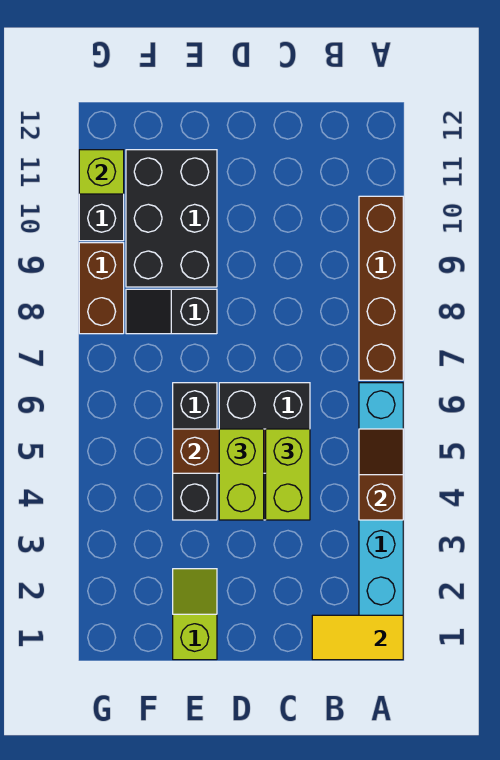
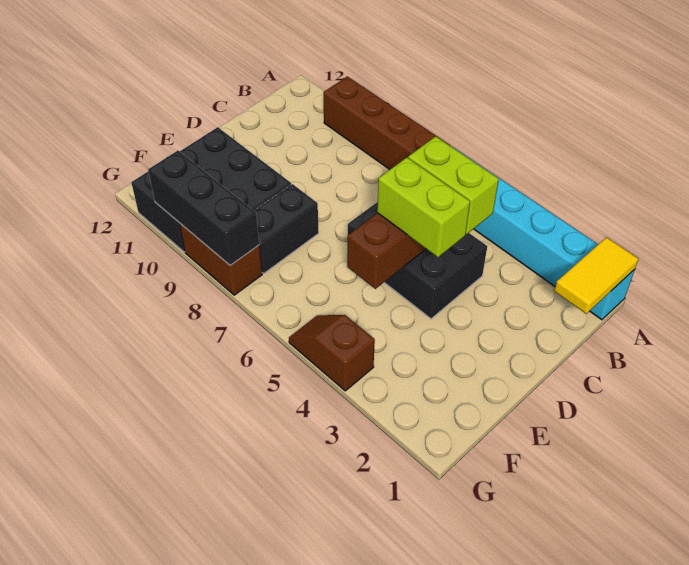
brown 1x2 slope [359,429,403,520] -> brown 1x2 slope moved to [289,315,375,391]
lime 1x2 slope [173,569,217,660] -> none
black 1x3 brick [173,383,217,520] -> black 1x3 brick moved to [148,151,259,265]
black 1x2 slope [126,289,217,334] -> black 1x2 brick [254,184,319,273]
lime 1x1 brick [79,150,124,194] -> none

